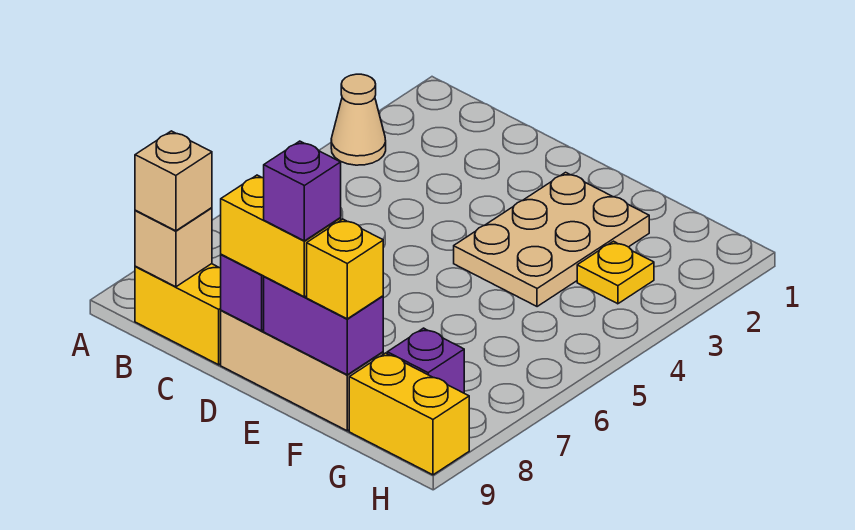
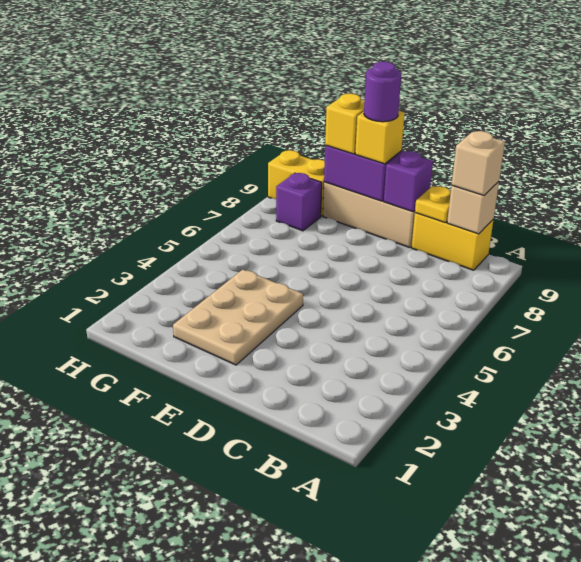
tan 1x1 cone [331,74,386,165] -> none
yellow 1x2 brick [221,175,341,297] -> yellow 1x1 brick [355,111,405,164]
purple 1x1 brick [264,141,341,241] -> purple 1x1 round brick [364,62,401,122]
yellow 1x1 plate [577,241,654,304] -> yellow 1x1 plate moved to [415,186,451,223]

